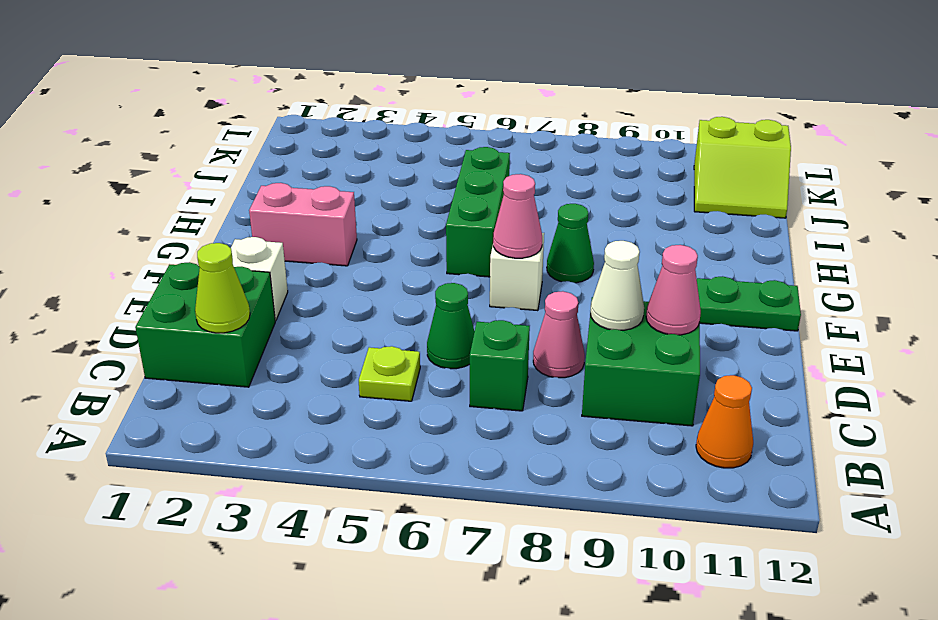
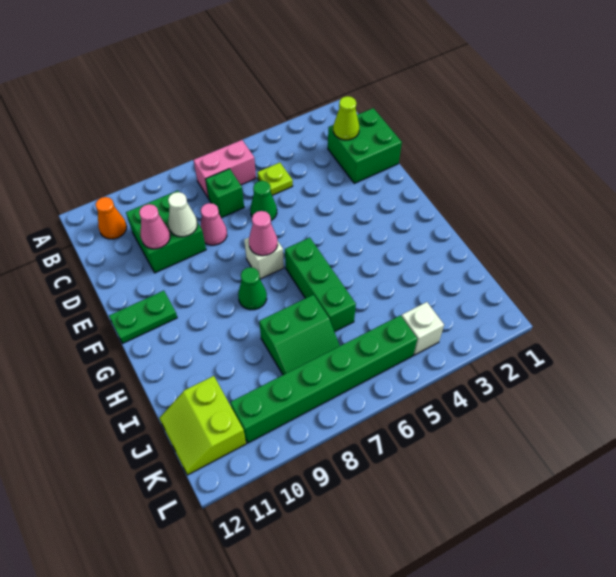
white 1x1 brick [231,237,288,321] -> white 1x1 brick moved to [401,302,444,355]
pink 1x2 brick [249,183,357,266] -> pink 1x2 brick moved to [194,140,256,199]
none -> green 2x2 slope [259,295,340,375]
lime 2x2 slope [694,117,791,218] -> lime 2x2 slope turned to [159,376,246,475]
none -> green 1x6 brick [230,315,417,443]

